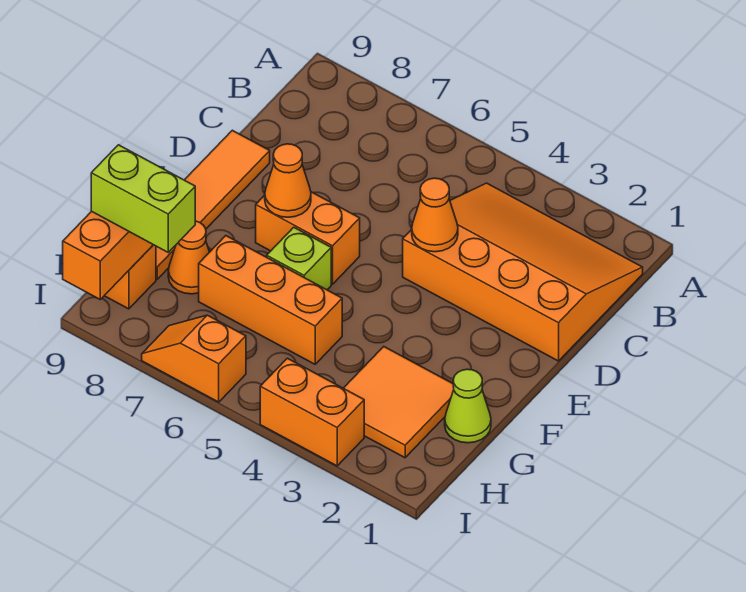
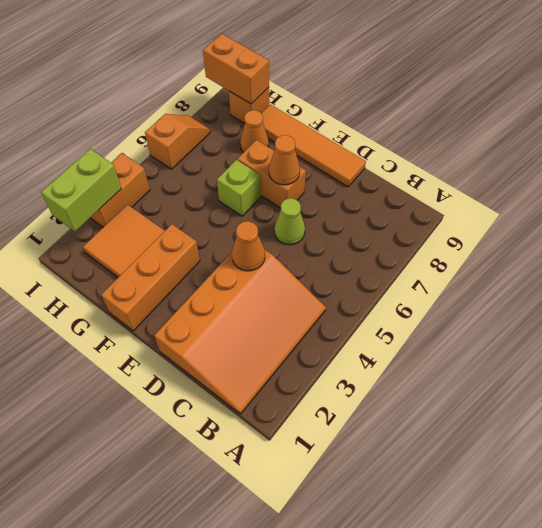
orange 1x2 brick [256,192,360,284] -> orange 1x2 brick turned to [237,140,306,208]
lime 1x1 cone [445,369,491,443] -> lime 1x1 cone moved to [274,198,305,245]
orange 1x3 brick [199,236,342,364] -> orange 1x3 brick moved to [101,224,200,331]
lime 1x2 brick [91,145,195,252] -> lime 1x2 brick moved to [41,149,121,231]

